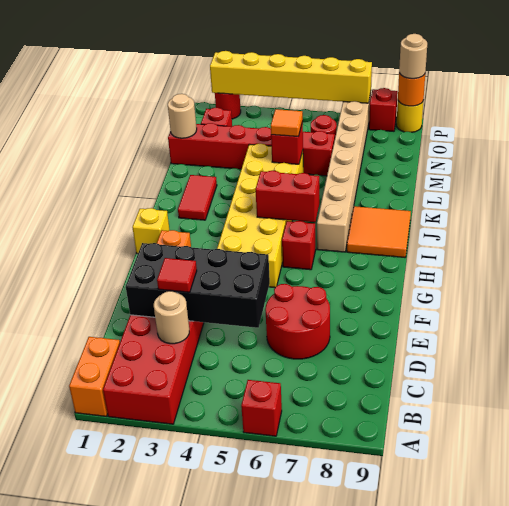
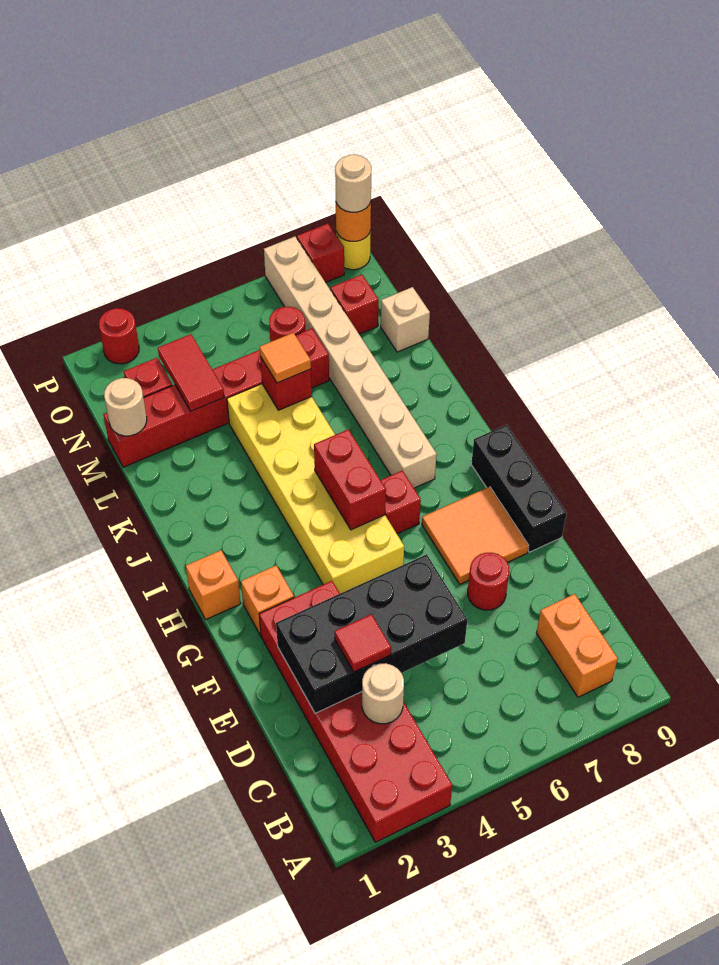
orange 1x2 brick [69,337,120,416] -> orange 1x2 brick moved to [537,594,618,697]
red 1x1 brick [241,380,282,436] -> red 1x1 brick moved to [330,275,379,334]
red 2x2 round brick [265,284,330,359] -> red 1x1 round brick [468,553,509,610]
none -> black 1x3 brick [471,425,566,552]
yellow 1x1 brick [132,208,170,254] -> orange 1x1 brick [186,550,241,619]
red 1x2 brick [255,171,319,222] -> red 1x2 brick turned to [314,429,386,530]
orange 2x2 tile [347,206,411,257] -> orange 2x2 tile moved to [422,487,529,584]
red 1x2 tile [178,175,217,220] -> red 1x2 tile moved to [158,334,224,411]
none -> tan 1x1 brick [381,287,430,352]
yellow 1x6 brick [210,51,372,103] -> none

